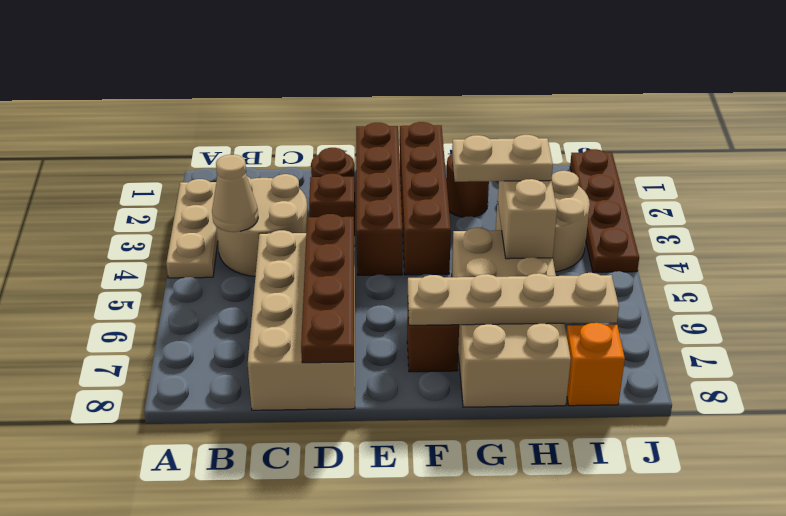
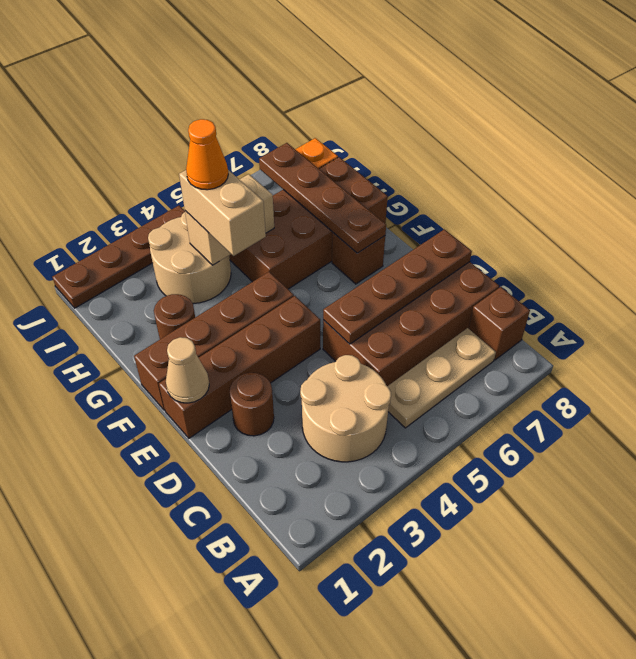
tan 1x3 plate [166,179,218,278] -> tan 1x3 plate moved to [388,328,496,428]
tan 1x1 cone [212,155,258,232] -> tan 1x1 cone moved to [166,337,209,403]
tan 2x4 brick [248,230,355,410] -> brown 2x4 brick [323,262,499,386]
brown 1x1 brick [309,174,355,247] -> brown 1x1 brick moved to [469,287,530,360]
tan 1x4 plate [408,273,619,325] -> brown 1x4 plate [259,143,386,253]
tan 1x2 plate [452,135,553,182] -> tan 1x2 brick [179,170,266,256]
tan 2x4 brick [452,228,571,407] -> brown 2x4 brick [229,157,388,289]
none -> orange 1x1 cone [186,119,228,190]

